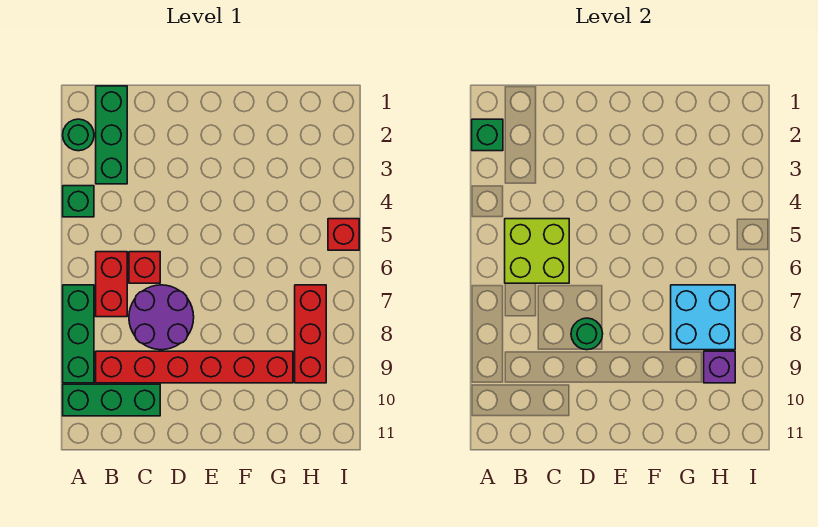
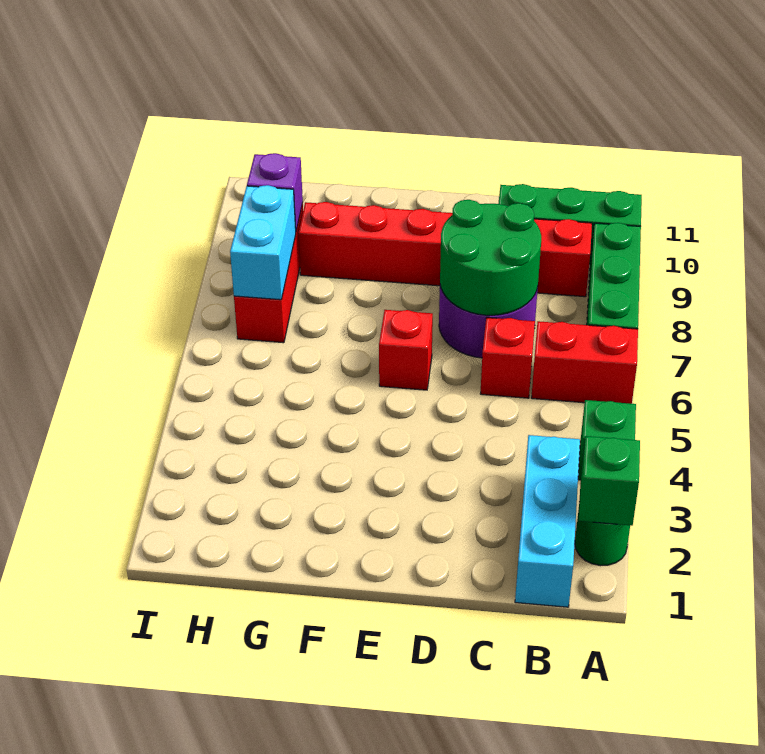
green 1x3 brick [96,86,127,184] -> cyan 1x3 brick [515,435,580,607]
lime 2x2 brick [505,219,569,283] -> none
red 1x2 brick [96,252,127,317] -> red 1x2 brick turned to [531,321,638,404]
green 1x1 round brick [571,318,603,350] -> green 2x2 round brick [440,200,541,315]
cyan 2x2 brick [671,285,735,350] -> cyan 1x2 brick [230,185,296,300]
red 1x1 brick [328,219,359,250] -> red 1x1 brick moved to [379,310,433,390]

